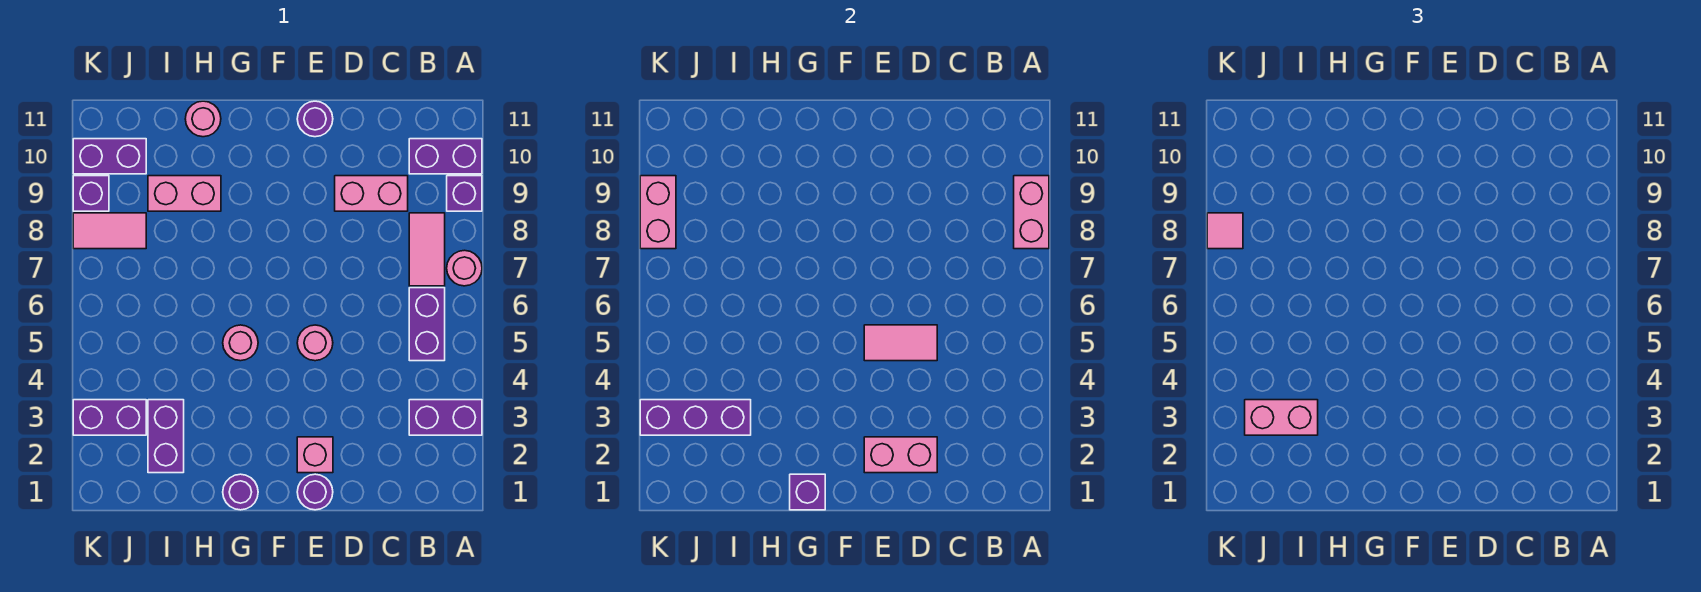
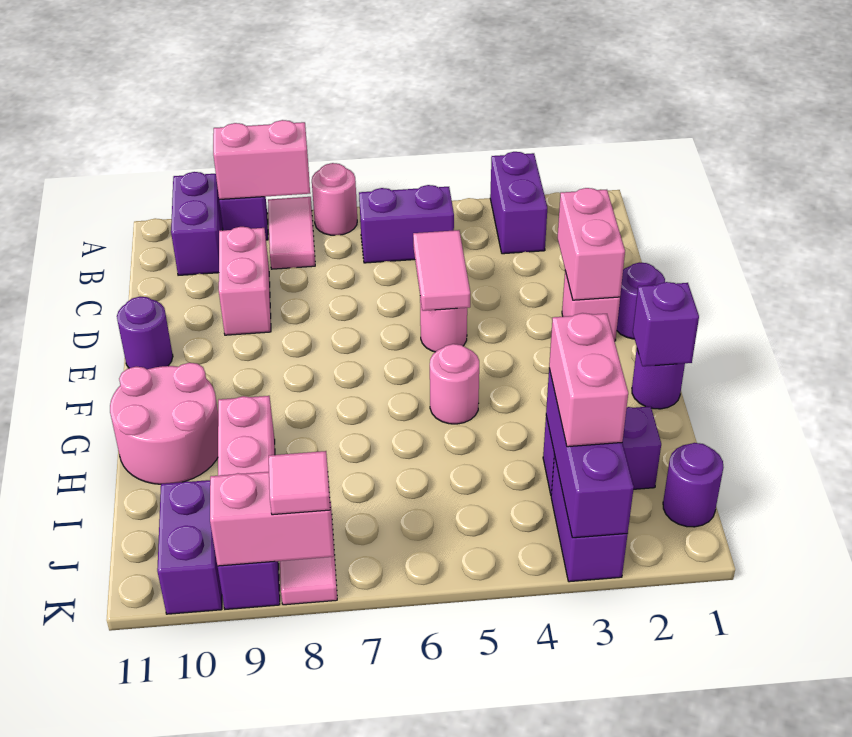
pink 1x2 tile [409,213,445,286] -> pink 1x2 tile turned to [268,197,315,269]
pink 1x1 round brick [185,101,221,137] -> pink 2x2 round brick [110,363,218,484]
none -> purple 1x1 round brick [663,443,724,527]

